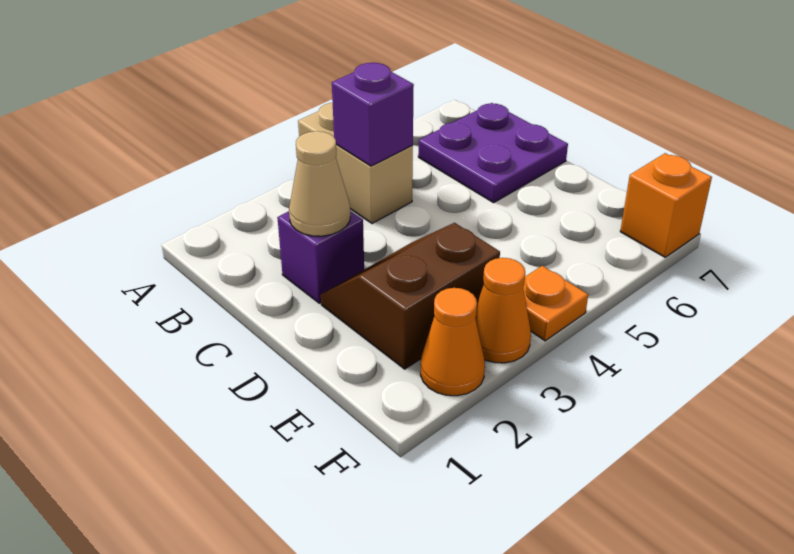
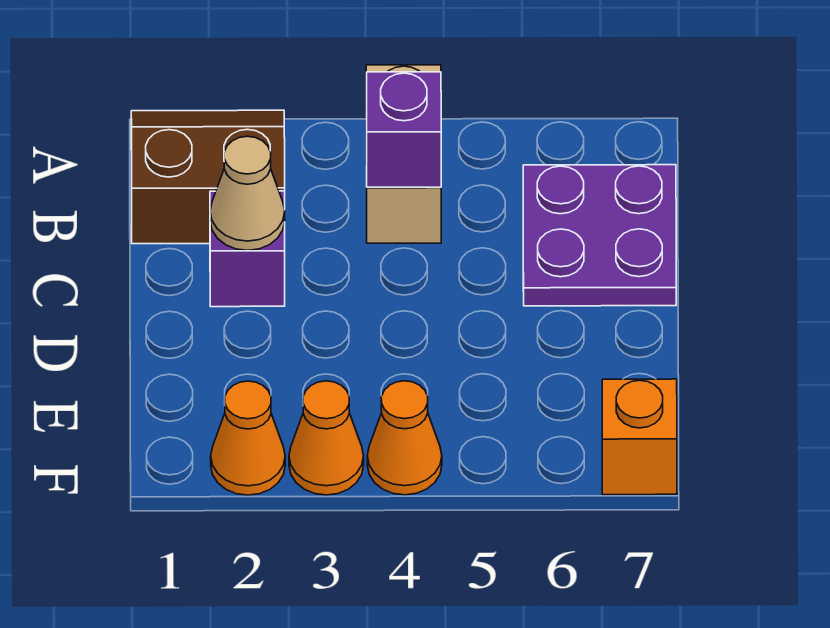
brown 2x2 slope [321,223,500,369] -> brown 2x2 slope moved to [131,110,285,244]
orange 1x1 plate [523,266,588,341] -> orange 1x1 cone [367,381,442,495]

